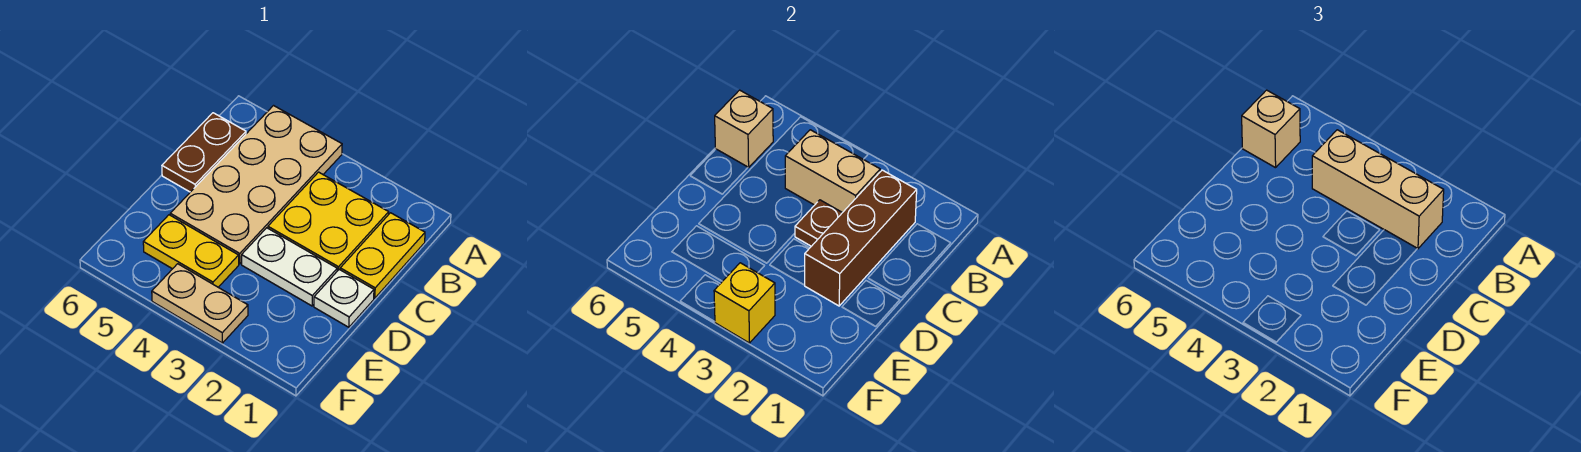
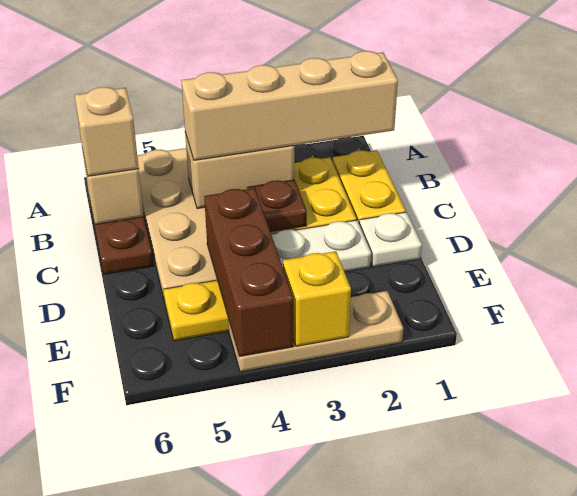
brown 1x3 brick [805,170,917,306] -> brown 1x3 brick moved to [204,188,293,357]
tan 1x3 brick [1312,130,1444,249] -> tan 1x4 brick [181,51,398,160]
tan 1x2 plate [152,264,248,343] -> tan 1x3 plate [228,291,403,372]

